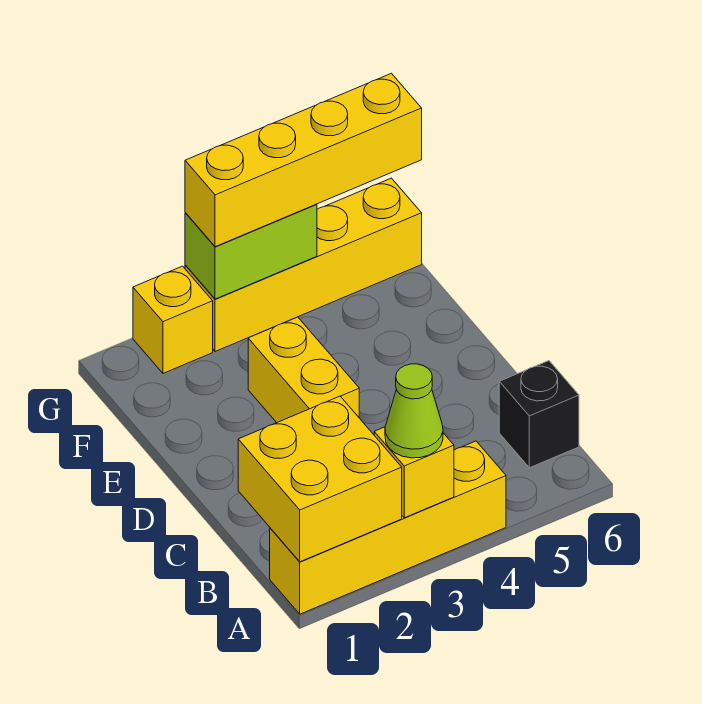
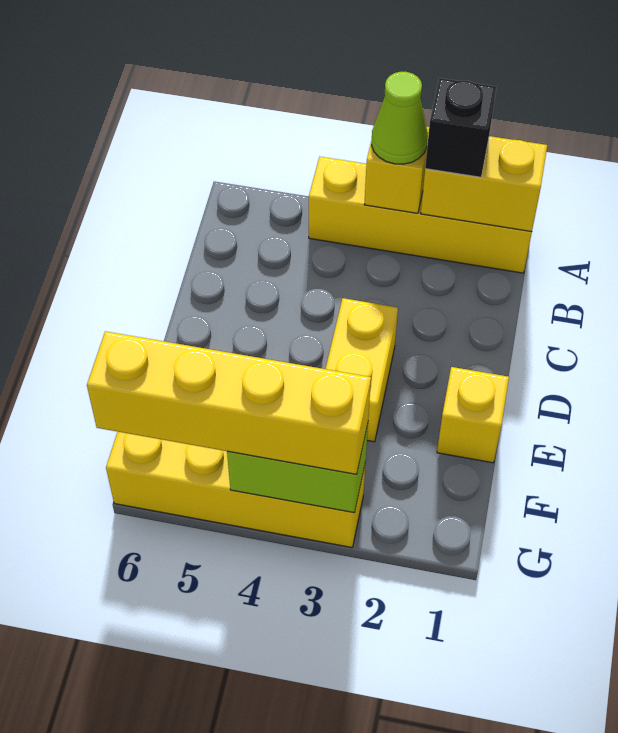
yellow 2x2 brick [238,396,402,562] -> yellow 1x2 brick [421,136,547,232]
black 1x1 brick [499,361,579,468] -> black 1x1 brick moved to [425,78,496,177]
yellow 1x1 brick [133,266,213,373] -> yellow 1x1 brick moved to [437,367,509,463]

